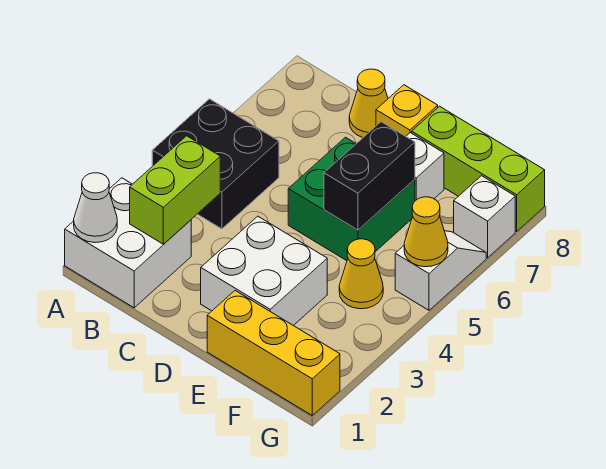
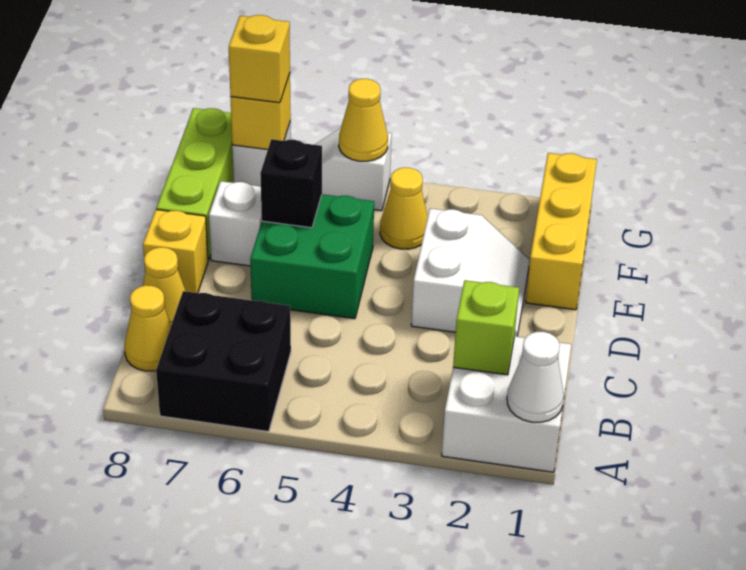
black 2x2 brick [152,99,279,229] -> black 2x2 brick moved to [156,291,291,432]
lime 1x2 brick [130,136,220,244] -> lime 1x1 brick [453,280,519,375]
none -> yellow 1x1 cone [124,285,171,371]
white 2x2 brick [201,216,327,326] -> white 2x2 slope [411,208,530,336]
black 1x2 brick [324,122,415,230] -> black 1x1 brick [260,139,322,228]
none -> yellow 1x1 brick [230,73,291,150]
none -> yellow 1x1 brick [229,15,290,103]

